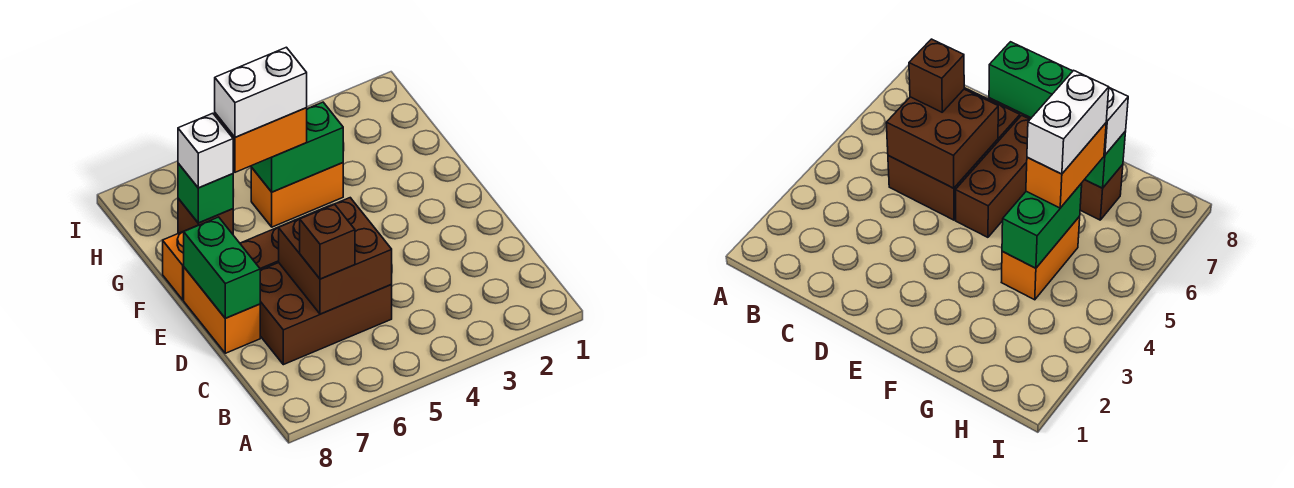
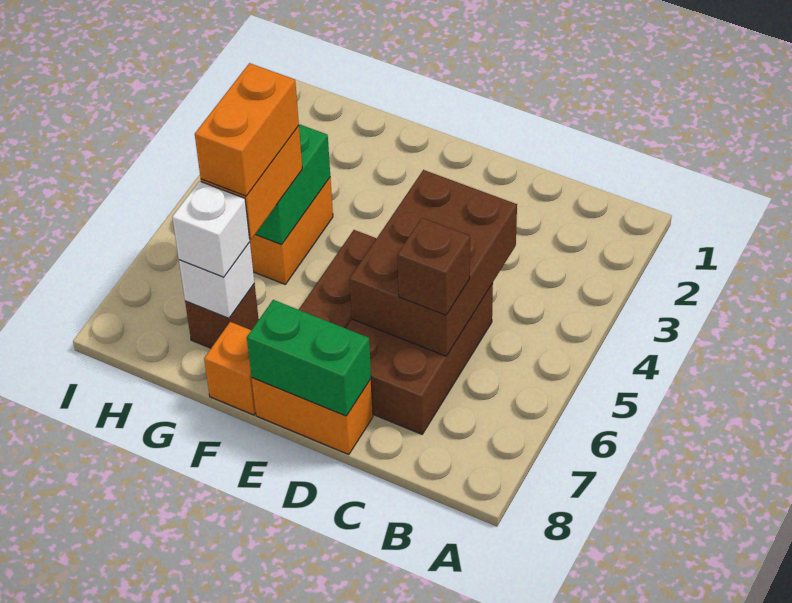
brown 2x2 brick [279,198,392,314] -> brown 2x3 brick [350,170,517,356]
white 1x2 brick [215,47,307,137] -> orange 1x2 brick [195,63,299,196]
green 1x1 brick [178,163,233,223] -> white 1x1 brick [179,242,254,318]

